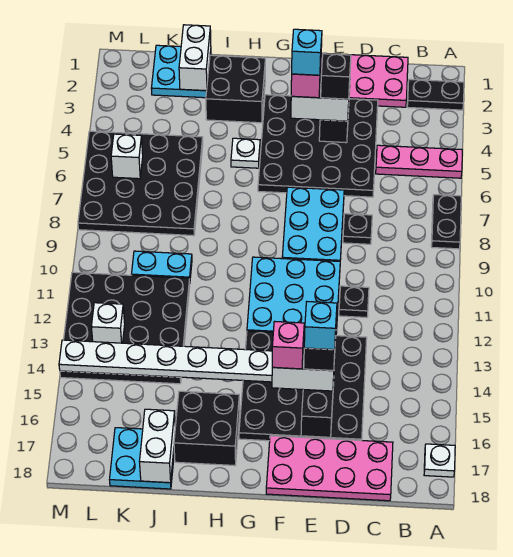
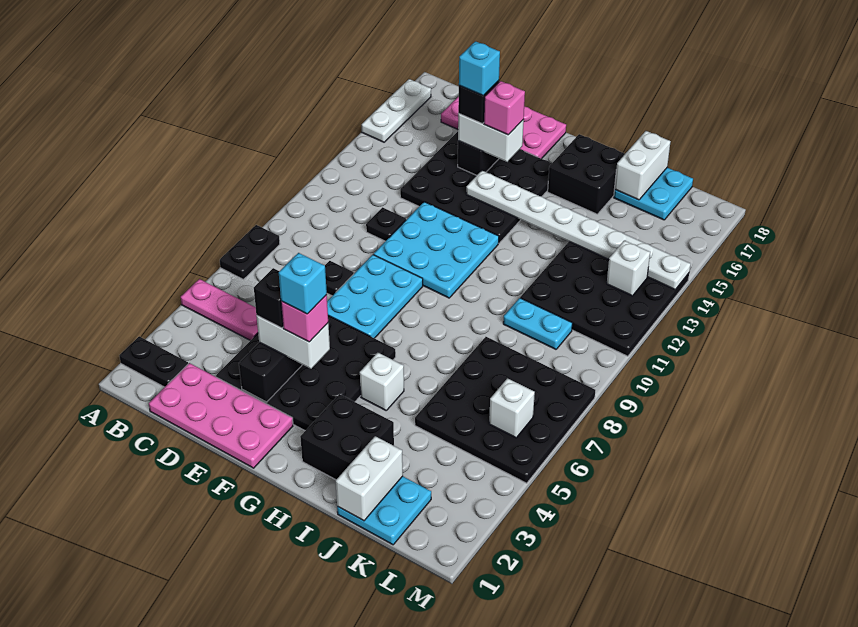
white 1x1 plate [424,444,455,477] -> white 1x3 plate [362,79,431,142]
white 1x1 plate [231,138,260,168] -> white 1x1 brick [360,353,404,410]

